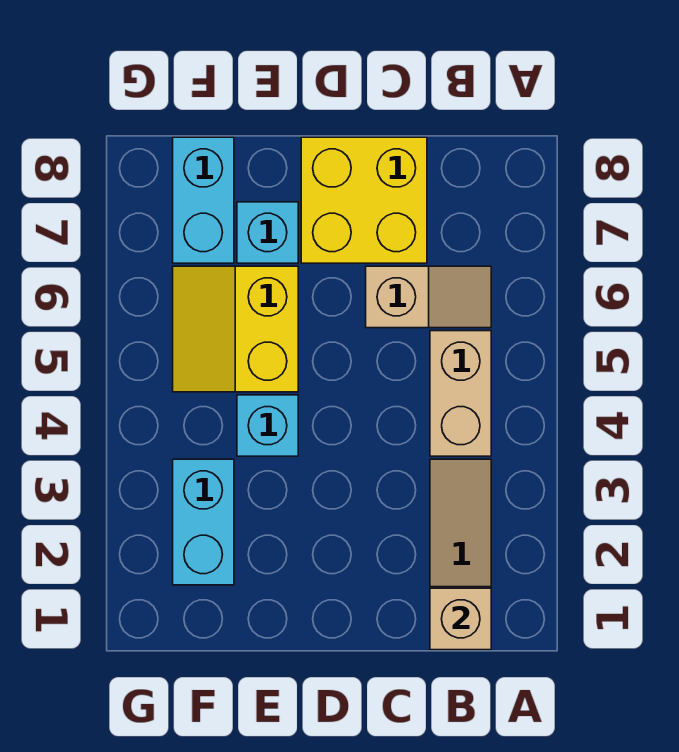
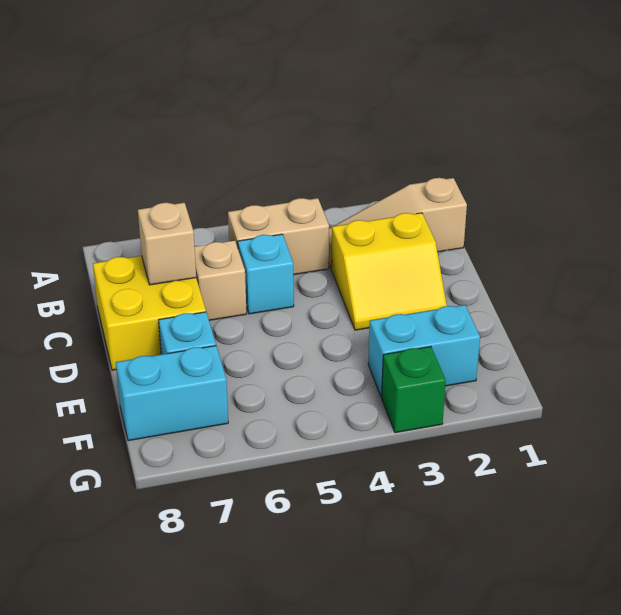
tan 1x1 brick [430,588,491,650] -> tan 1x1 brick moved to [138,203,196,285]
cyan 1x1 brick [237,395,298,456] -> cyan 1x1 brick moved to [238,234,294,314]
yellow 2x2 slope [173,266,298,392] -> yellow 2x2 slope moved to [331,213,447,330]
none -> green 1x1 brick [382,347,446,433]

